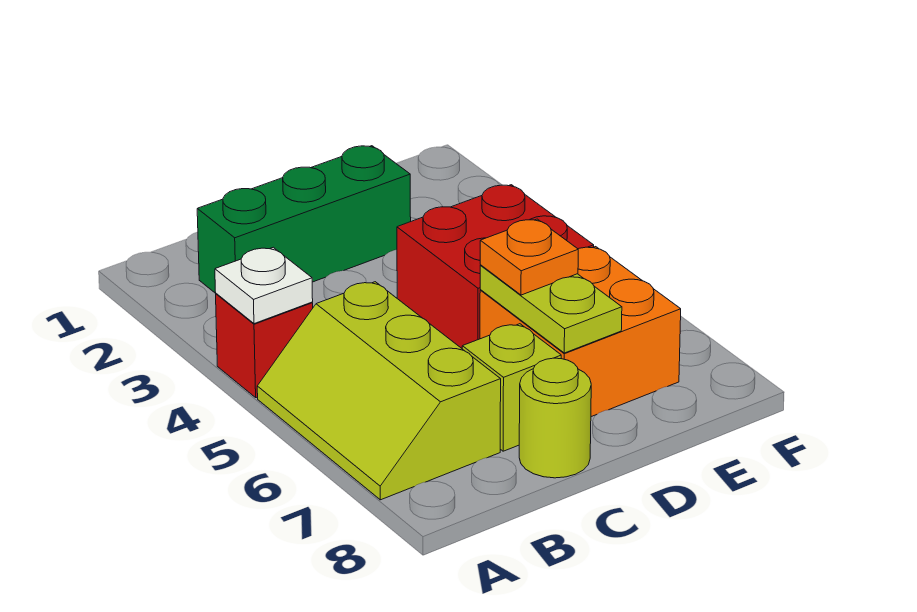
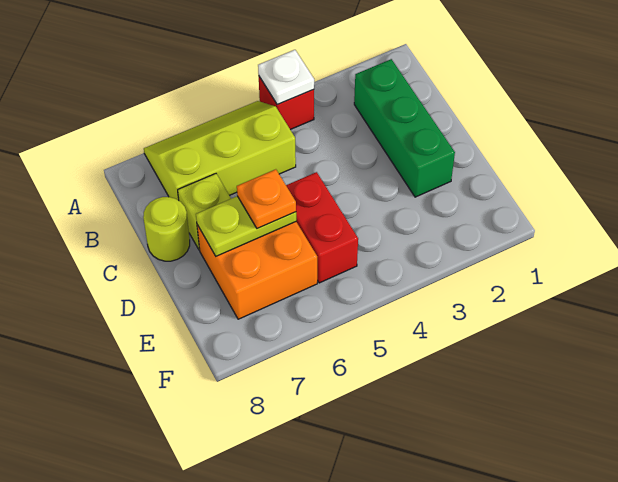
red 2x2 brick [397,185,594,348] -> red 1x2 brick [286,172,358,283]

